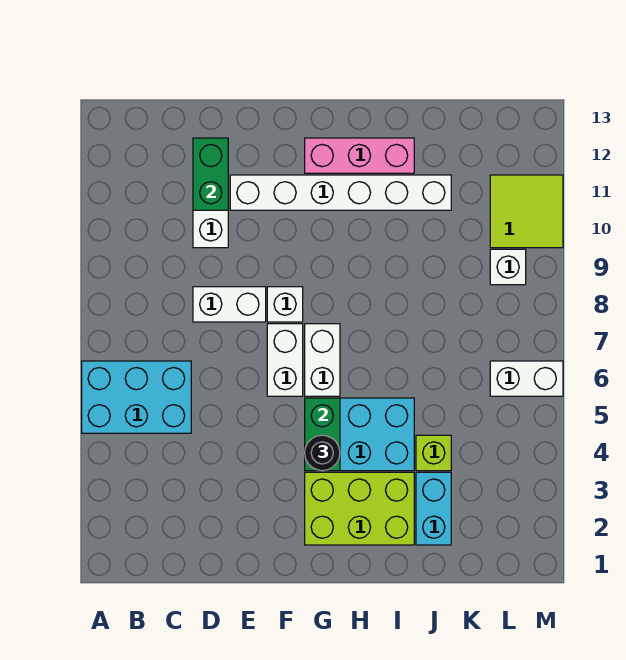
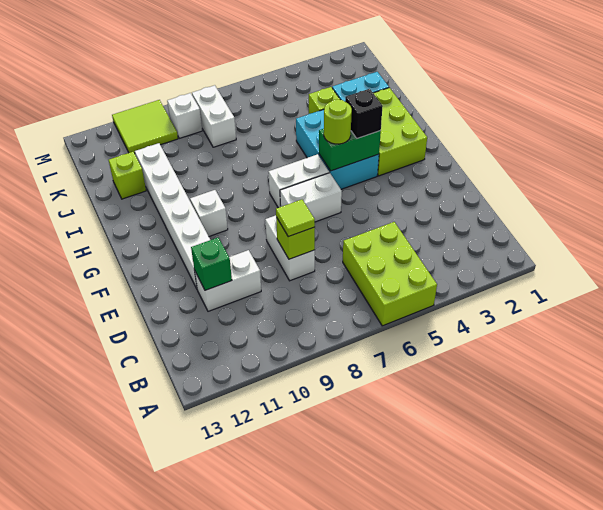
cyan 2x3 brick [82,361,191,433] -> lime 2x3 brick [343,222,437,326]
none -> lime 1x1 brick [276,217,315,259]
none -> lime 1x1 tile [276,200,315,237]
green 1x2 brick [193,138,228,210] -> green 1x1 brick [191,238,232,290]
white 1x1 brick [267,287,303,322] -> white 1x1 brick moved to [190,190,228,236]
black 1x1 round brick [305,435,340,471] -> black 1x1 brick [345,89,383,139]
none -> lime 1x1 round brick [324,99,352,144]
pink 1x3 brick [305,138,414,173] -> none
none -> lime 1x1 brick [109,152,146,199]
white 1x2 brick [490,361,563,396] -> white 1x2 brick moved to [192,85,236,147]

